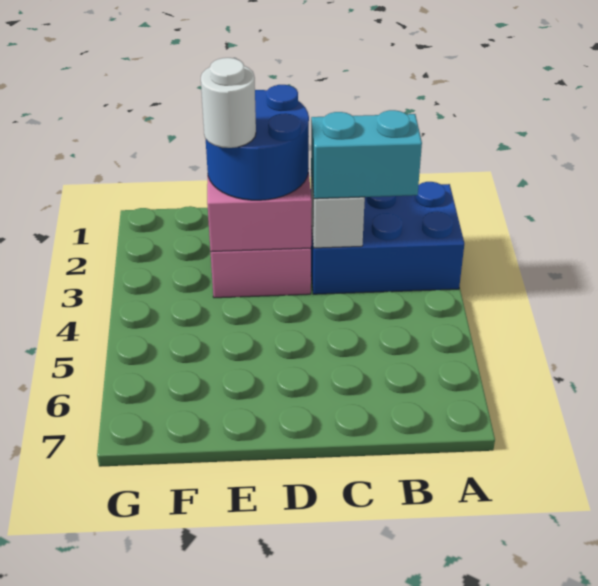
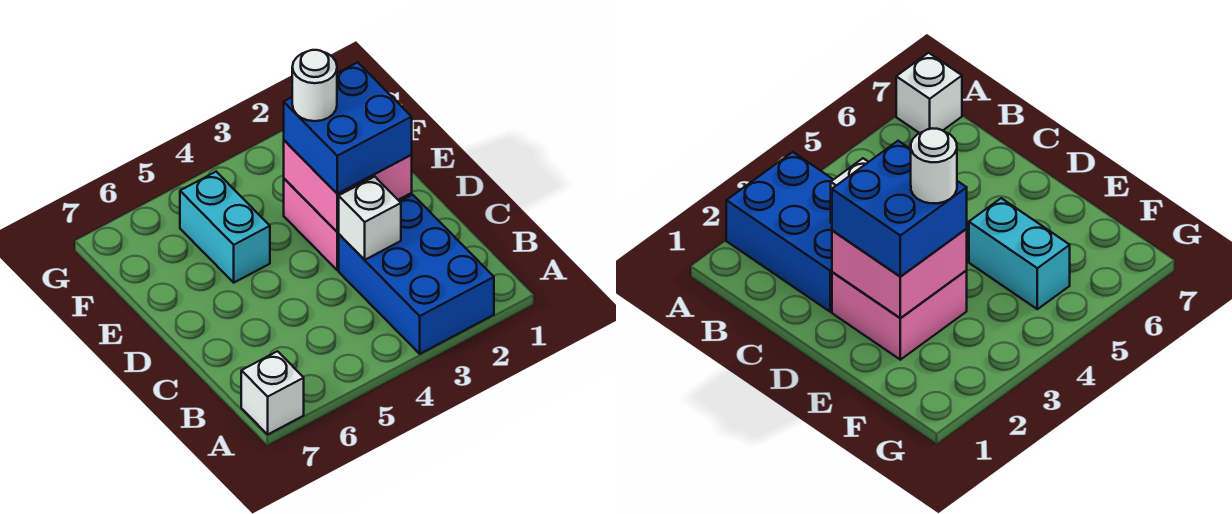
none -> white 1x1 brick [241,351,304,434]
cyan 1x2 brick [311,110,422,199] -> cyan 1x2 brick moved to [180,172,270,283]
blue 2x2 round brick [206,85,309,200] -> blue 2x2 brick [284,62,412,194]

